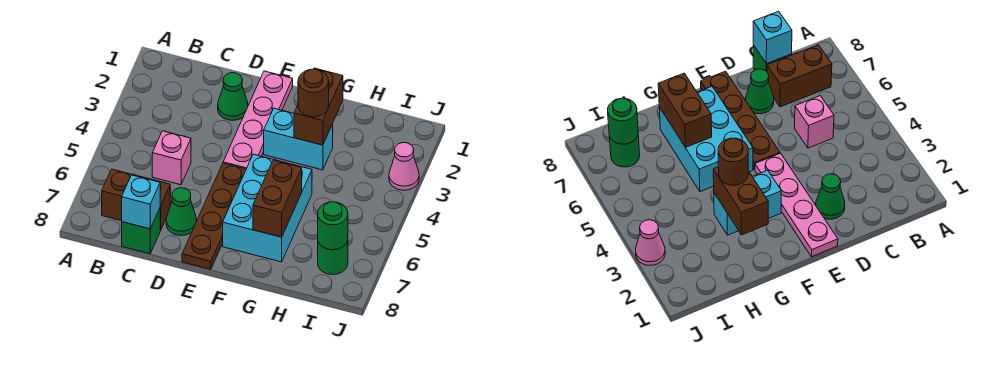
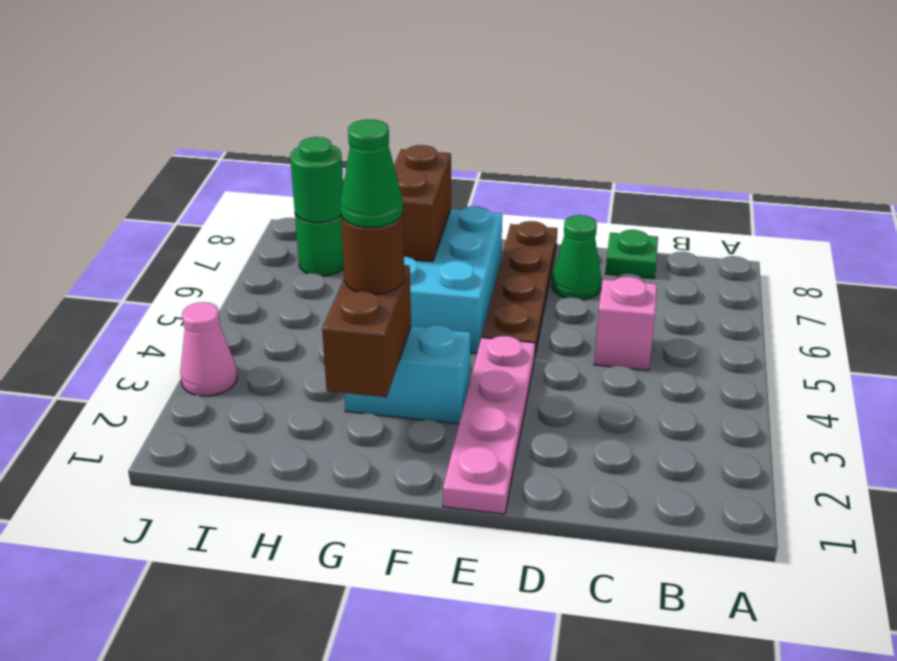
brown 1x2 brick [102,169,170,230] -> none
green 1x1 brick [122,209,160,254] -> green 1x1 plate [605,230,658,279]
cyan 1x1 brick [122,175,160,229] -> none
green 1x1 cone [218,73,248,120] -> green 1x1 cone moved to [340,120,403,227]

